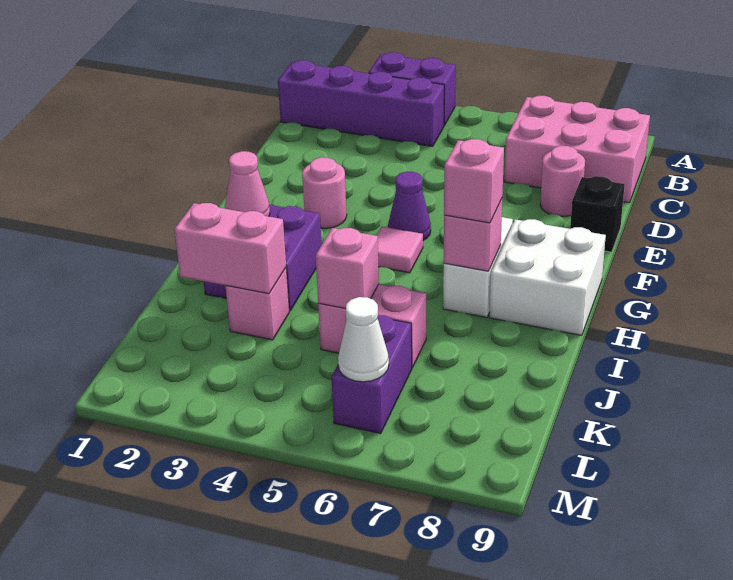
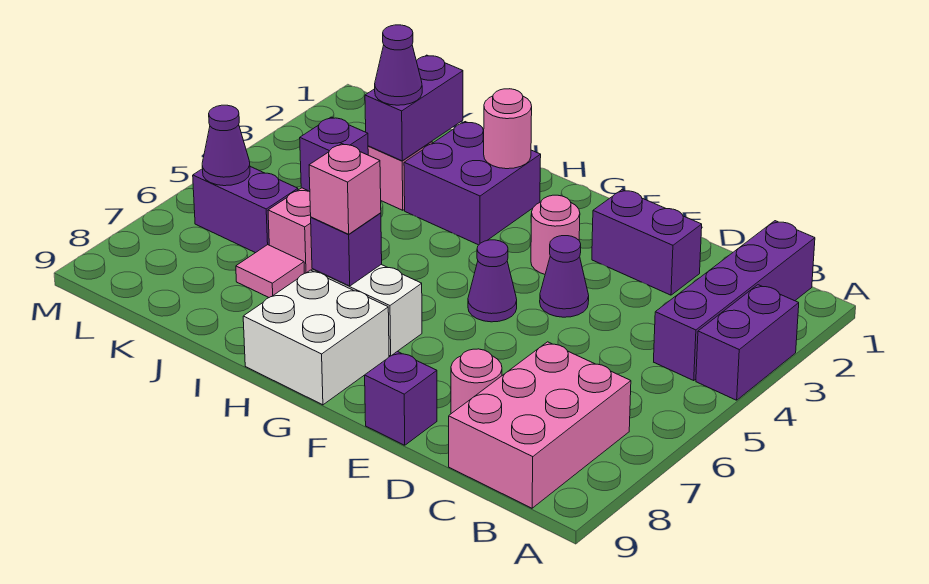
none -> purple 1x2 brick [592,190,702,295]
none -> purple 1x1 cone [540,236,589,317]
black 1x1 brick [570,176,625,252] -> purple 1x1 brick [365,351,437,445]
pink 1x1 tile [376,227,423,273] -> pink 1x1 tile moved to [236,245,304,297]
pink 1x1 cone [225,151,270,216] -> pink 1x1 round brick [484,89,532,169]
pink 1x1 brick [444,199,502,271] -> purple 1x1 brick [311,213,382,286]
pink 1x2 brick [174,203,286,294] -> purple 1x2 brick [365,55,463,161]
none -> purple 1x1 cone [375,25,422,105]
pink 1x1 brick [316,228,379,309] -> purple 1x1 brick [300,117,368,191]
white 1x1 cone [338,297,389,382] -> purple 1x1 cone [202,105,250,186]

